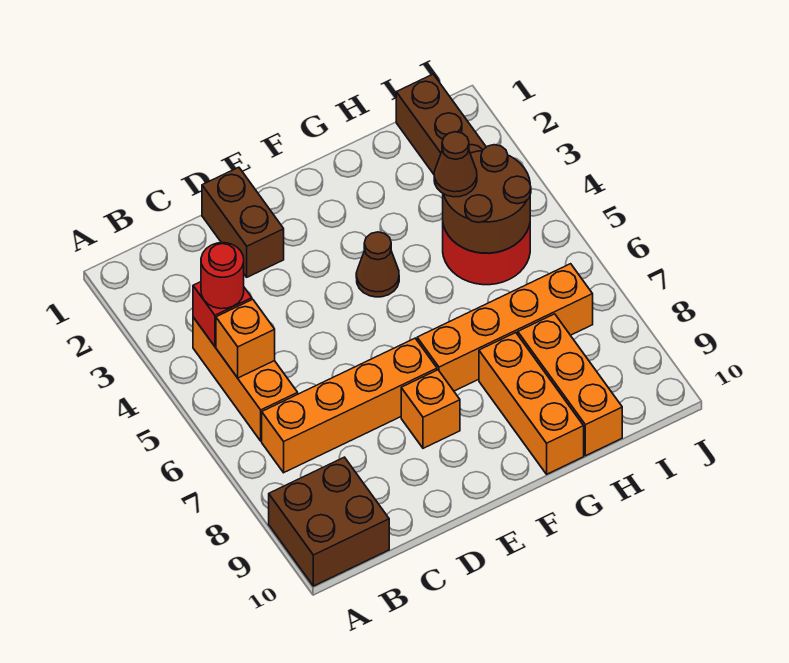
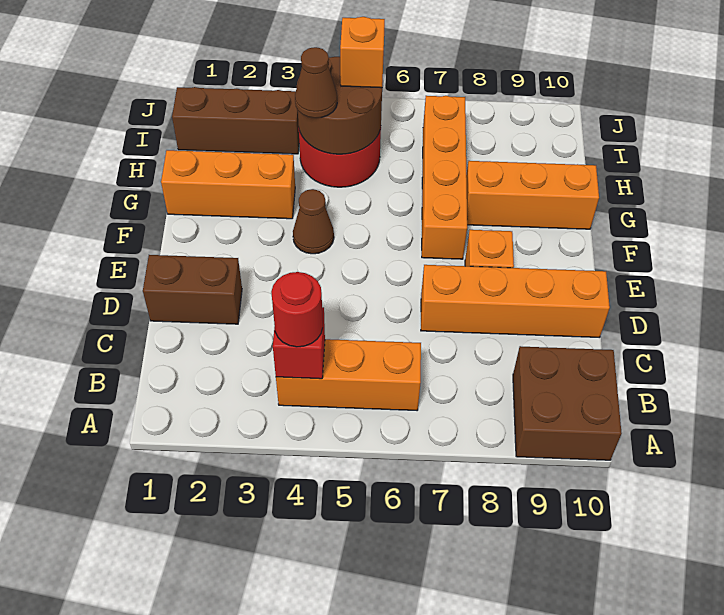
orange 1x1 brick [216,299,275,378] -> orange 1x1 brick moved to [340,17,385,88]
orange 1x4 brick [262,338,437,473] -> orange 1x4 brick turned to [421,265,610,338]
orange 1x3 brick [518,314,622,456] -> orange 1x3 brick moved to [161,150,295,219]

